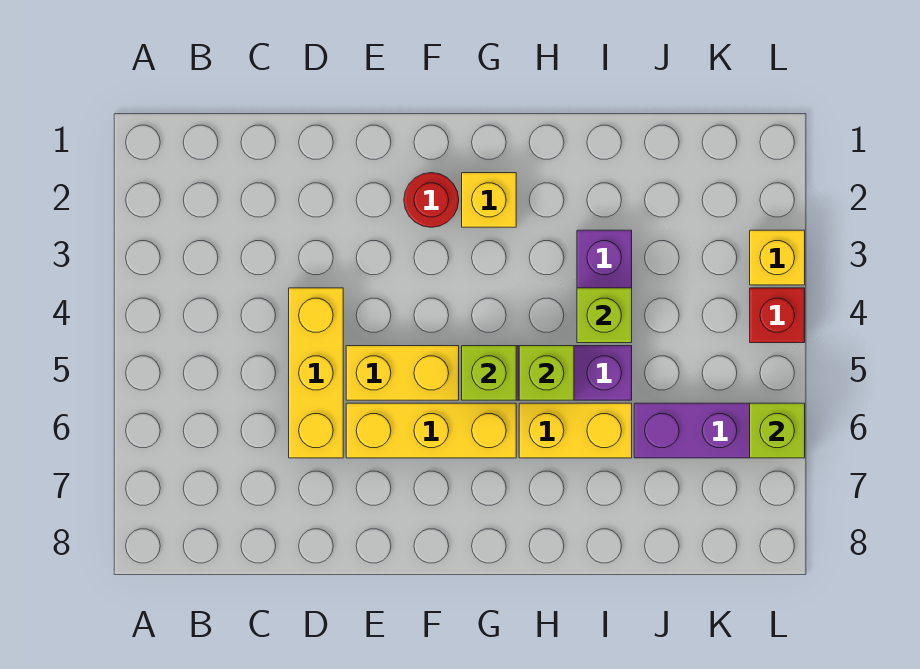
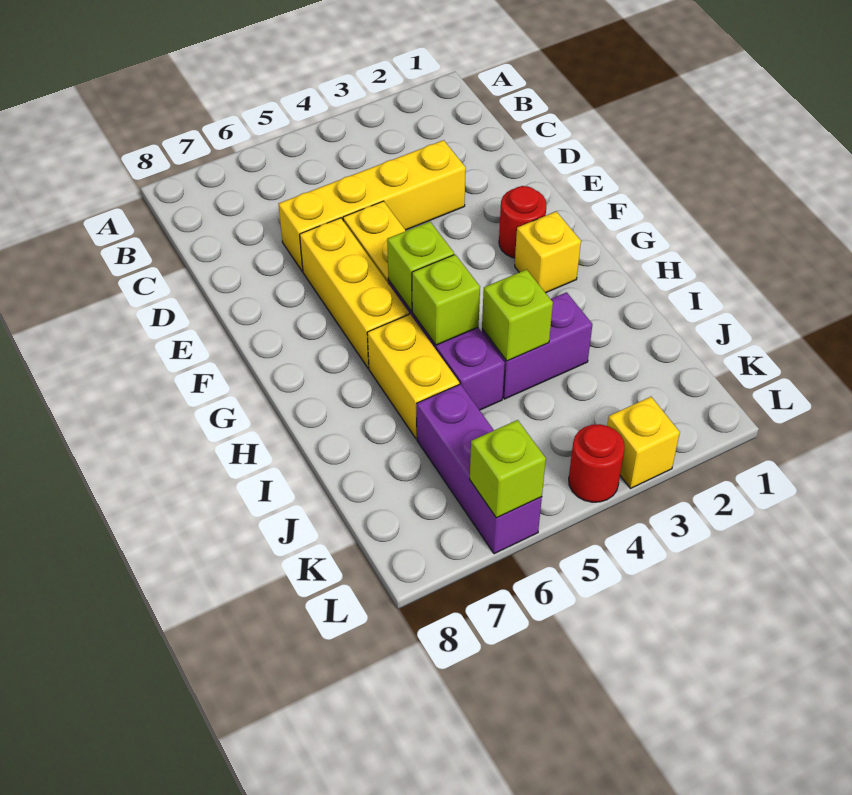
yellow 1x3 brick [289,288,343,458] -> yellow 1x4 brick [279,140,466,271]
red 1x1 brick [750,288,805,343] -> red 1x1 round brick [569,424,625,502]

